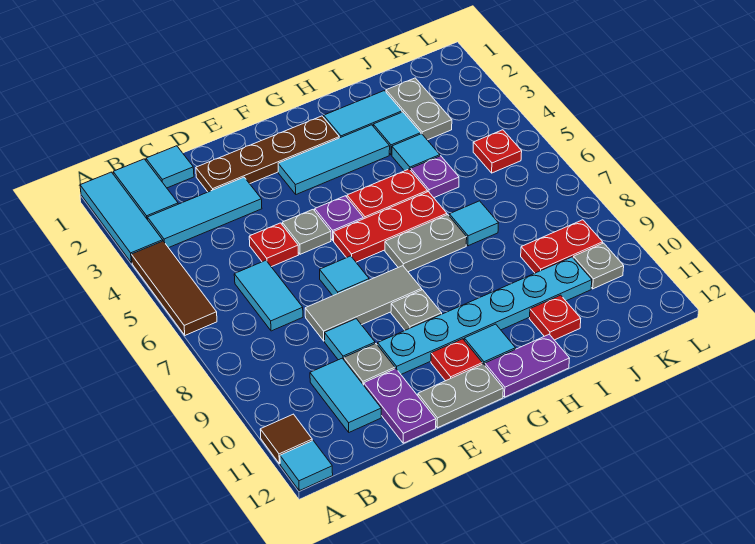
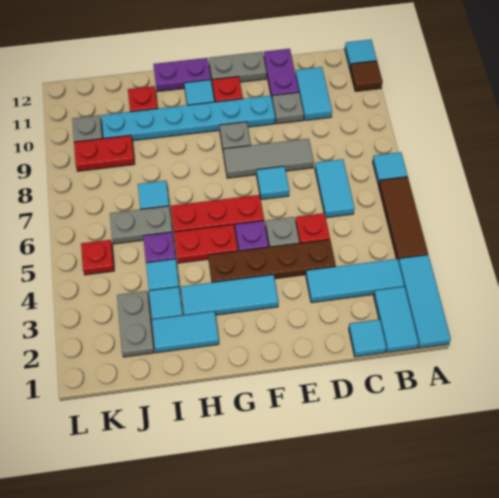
brown 1x4 plate [196,116,339,192] -> brown 1x4 plate moved to [208,240,336,282]
cyan 1x1 tile [325,319,375,360] -> cyan 1x1 tile moved to [373,152,407,185]
grey 1x2 plate [385,215,467,272] -> grey 1x2 plate moved to [110,206,172,244]

